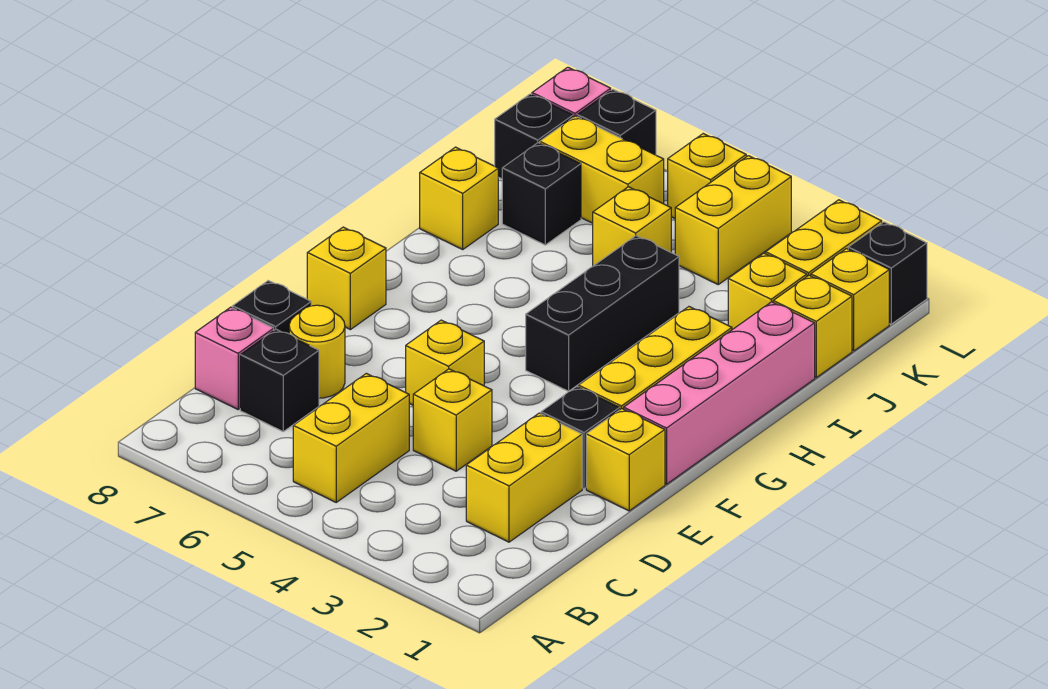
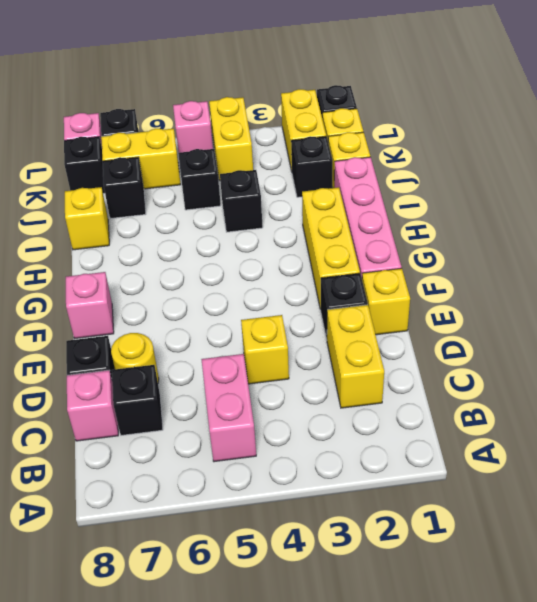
yellow 1x2 brick [293,373,409,502] -> pink 1x2 brick [201,354,256,462]
yellow 1x1 brick [406,320,484,405] -> none
yellow 1x1 brick [307,227,386,330] -> pink 1x1 brick [66,272,114,339]
black 1x3 brick [526,236,679,391] -> black 1x1 brick [220,170,263,232]
yellow 1x1 brick [728,253,807,330] -> black 1x1 brick [291,136,332,197]
yellow 1x1 brick [593,187,671,266] -> black 1x1 brick [178,149,221,210]
yellow 1x1 brick [668,134,746,218] -> pink 1x1 brick [173,101,213,153]

